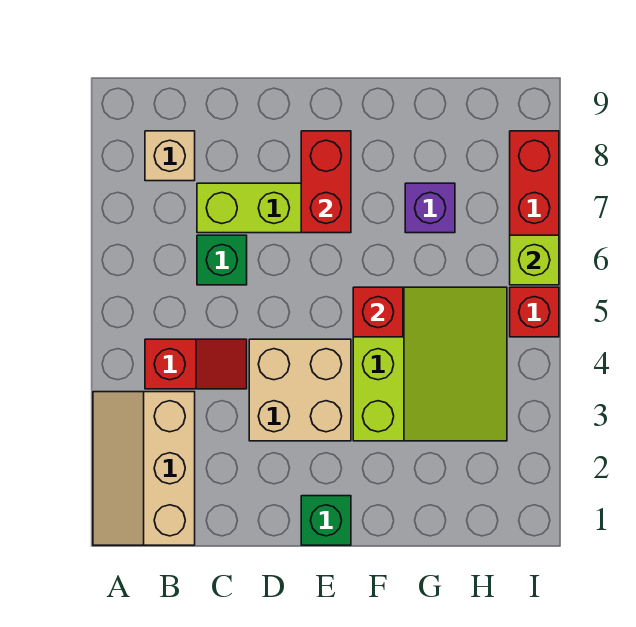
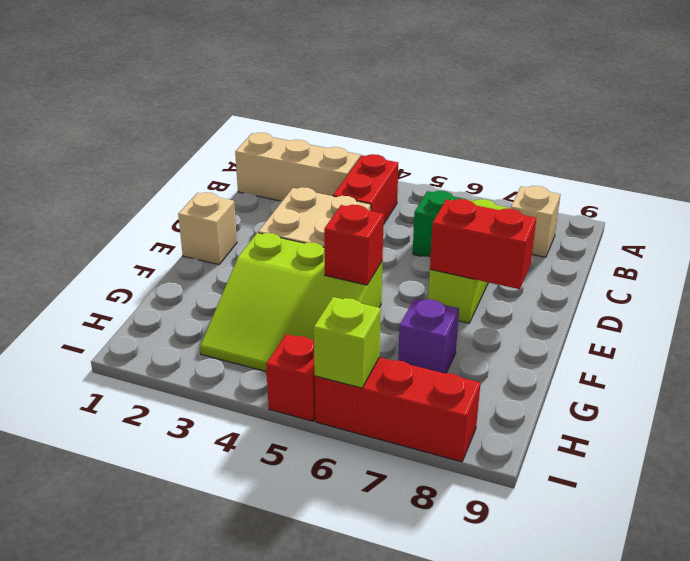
red 1x2 slope [145,339,247,389] -> red 1x2 brick [333,154,399,225]
green 1x1 brick [301,496,351,545] -> tan 1x1 brick [178,192,237,265]

